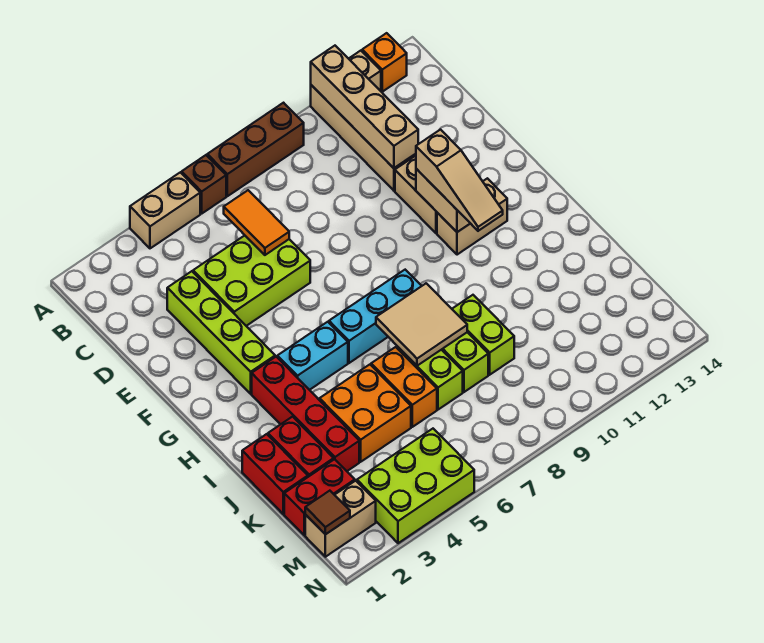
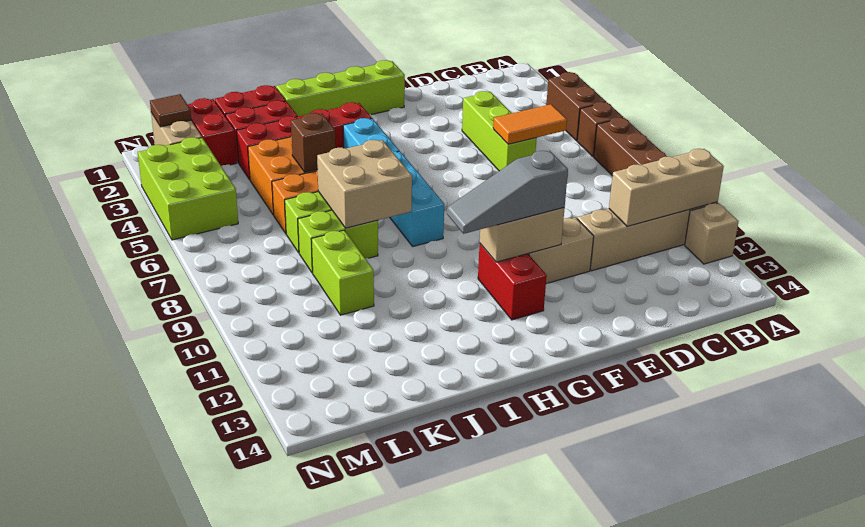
tan 1x2 brick [130,172,200,248] -> brown 1x2 brick [546,72,606,141]
tan 1x4 brick [311,46,418,168] -> tan 1x3 brick [609,149,724,227]
orange 1x1 brick [362,33,407,92] -> none
lime 1x4 brick [167,271,275,394] -> lime 1x4 brick moved to [276,60,405,116]
lime 2x3 brick [193,236,310,326] -> lime 1x3 brick [462,91,537,171]
tan 1x3 slope [416,130,503,231] -> grey 1x3 slope [447,151,568,234]
tan 1x2 brick [437,178,507,255] -> red 1x2 brick [478,244,547,320]
tan 2x2 tile [376,283,467,366] -> tan 2x2 brick [317,140,412,228]
none -> brown 1x1 brick [291,113,335,172]
lime 1x2 brick [452,295,514,375] -> lime 1x2 brick turned to [311,230,374,315]

